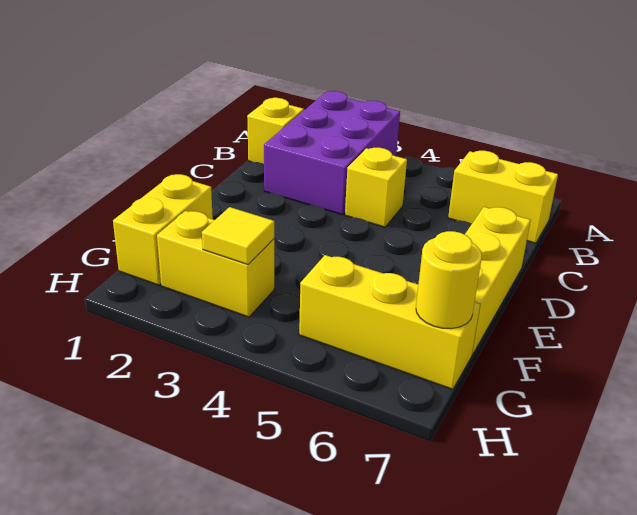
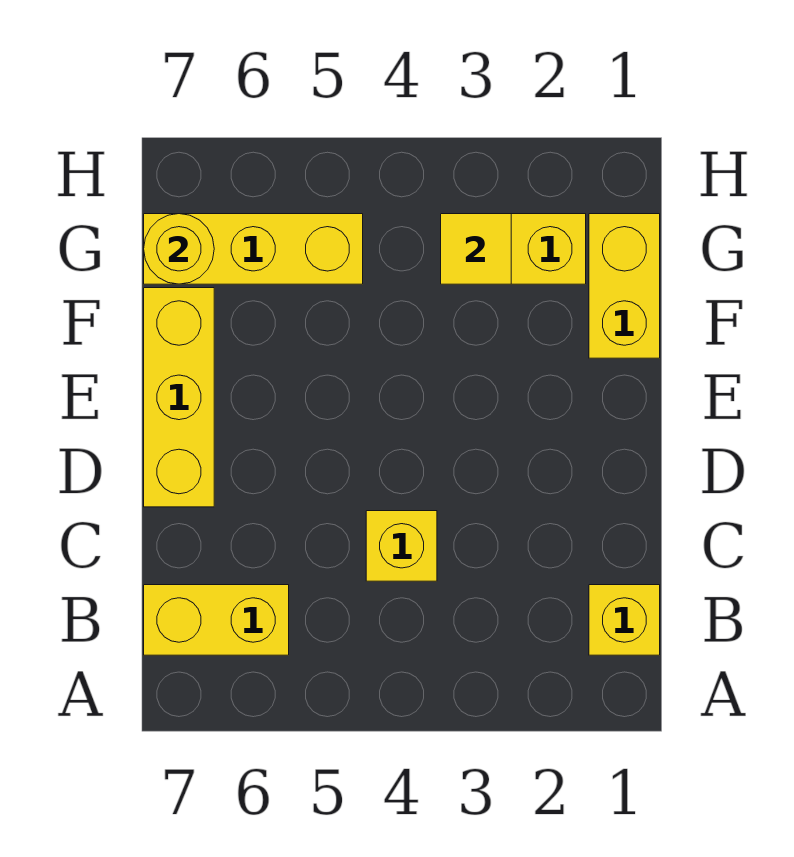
purple 2x3 brick [264,91,400,215] -> none

